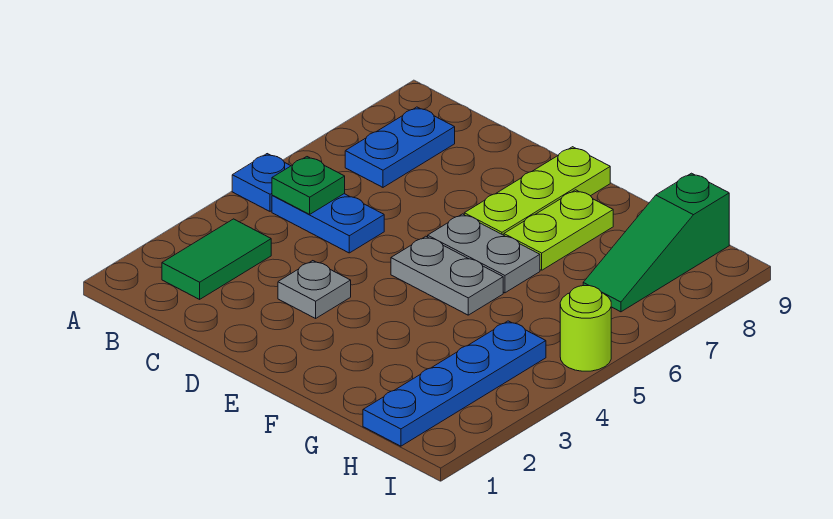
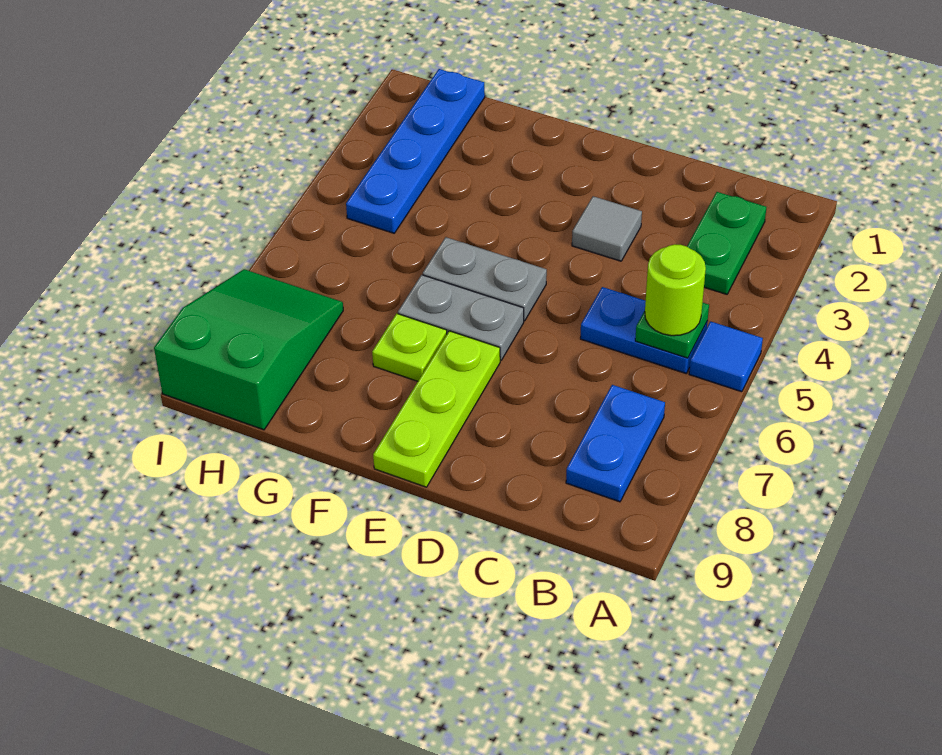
blue 1x1 plate [232,154,290,211] -> blue 1x1 tile [689,321,763,392]
green 1x2 tile [162,219,271,299] -> green 1x2 plate [687,192,766,294]
grey 1x1 plate [278,261,351,318] -> grey 1x1 tile [572,196,642,261]
lime 1x2 plate [504,190,613,270] -> lime 1x1 plate [372,314,447,381]
green 1x3 slope [583,173,729,312] -> green 2x3 slope [154,269,343,430]
lime 1x1 round brick [560,286,611,371] -> lime 1x1 round brick moved to [645,244,706,336]

